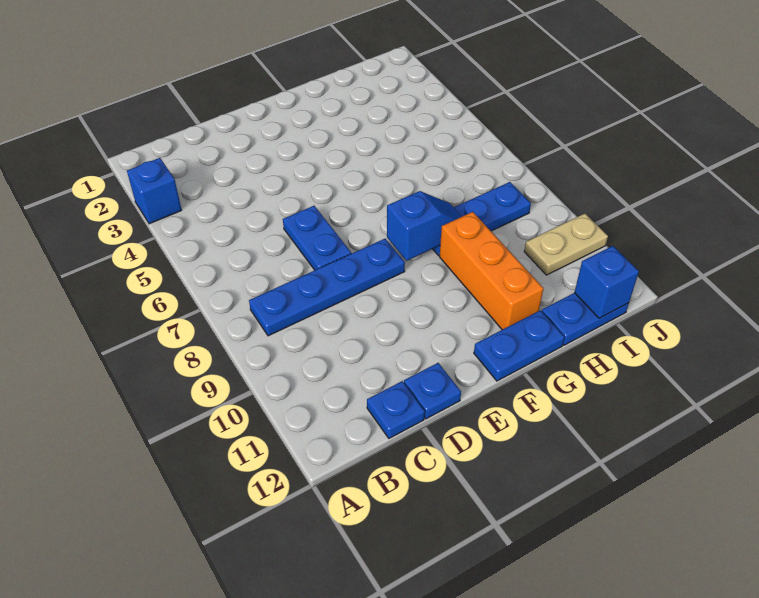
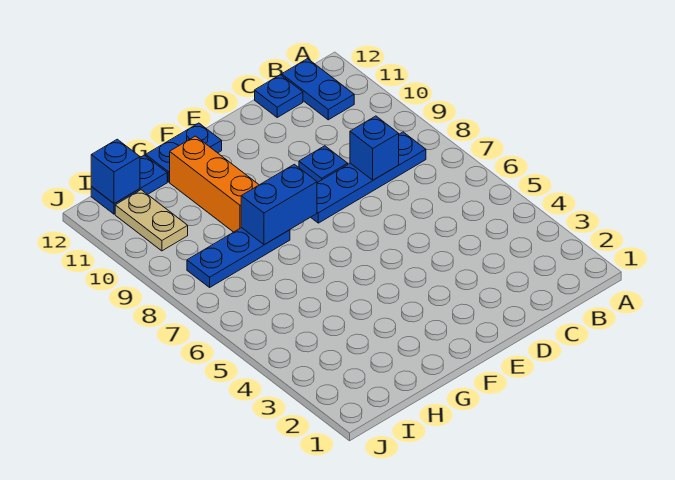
blue 1x1 brick [127,158,182,224] -> blue 1x1 brick moved to [350,116,399,180]
blue 1x2 plate [283,206,351,270] -> blue 1x2 plate moved to [282,59,354,120]
blue 1x1 plate [404,363,461,419] -> blue 1x1 plate moved to [299,146,348,183]
blue 1x2 slope [387,191,462,261] -> blue 1x2 brick [241,164,317,245]
tan 1x2 plate [524,214,608,275] -> tan 1x2 plate turned to [115,190,188,251]

